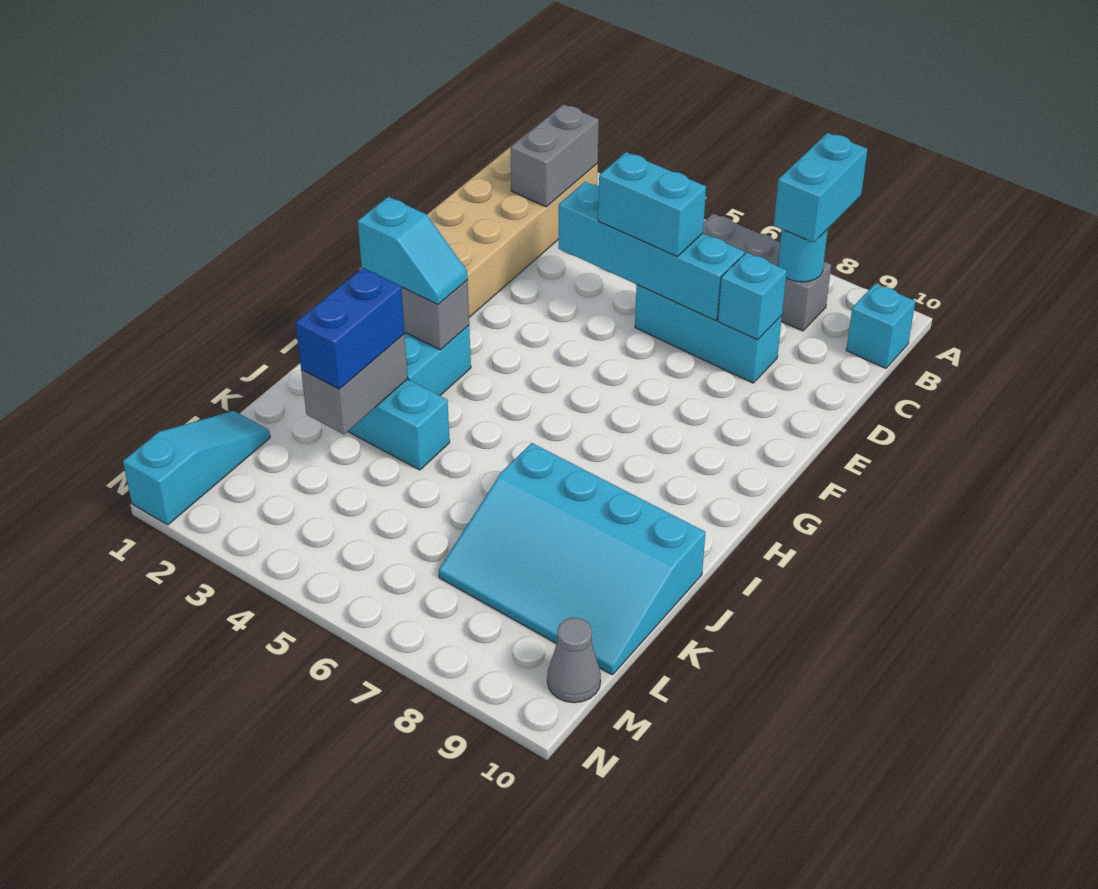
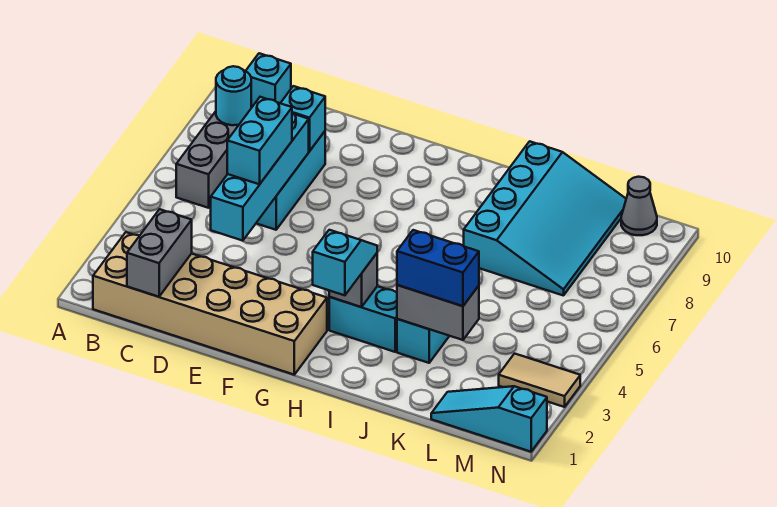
cyan 1x2 brick [774,133,868,243] -> none
grey 1x2 brick [510,104,599,207] -> grey 1x2 brick turned to [127,209,192,297]
none -> tan 1x2 tile [499,354,580,407]

